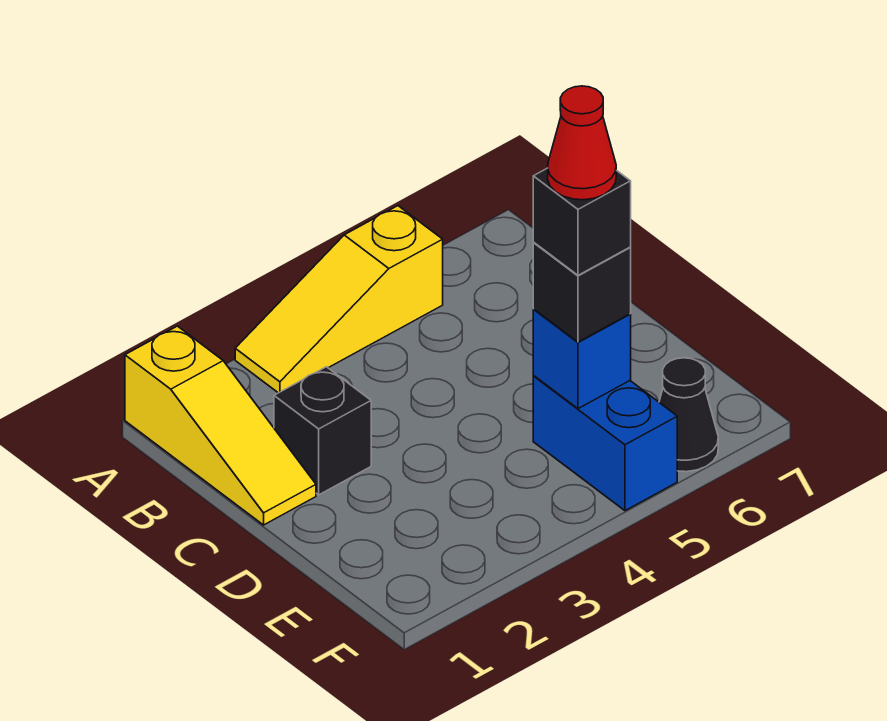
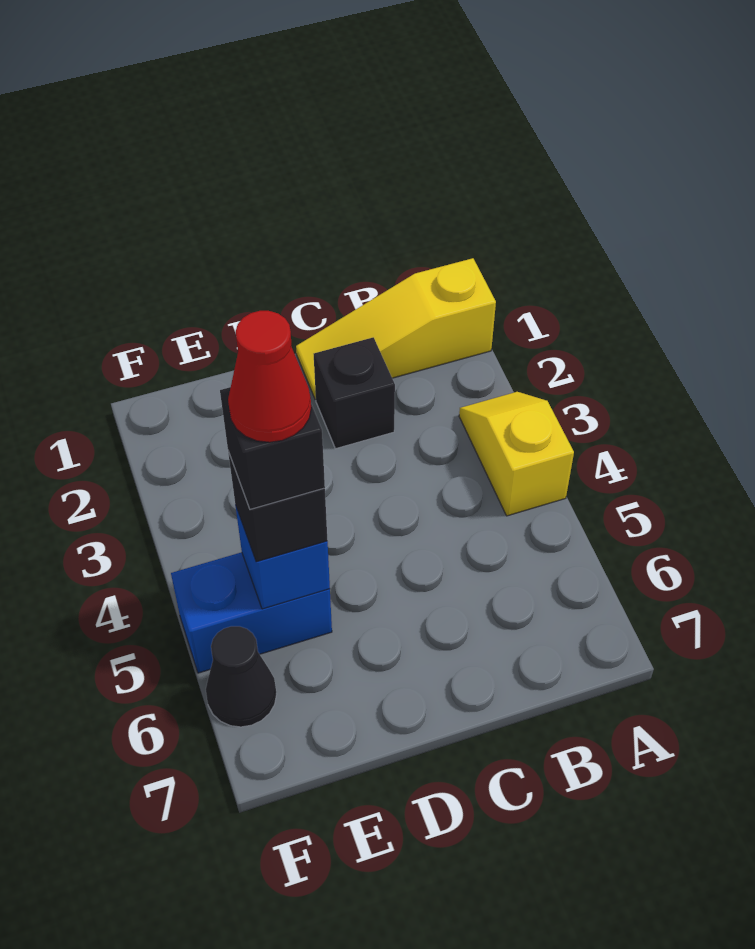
yellow 1x3 slope [235,206,443,393] -> yellow 1x2 slope [459,392,574,516]

